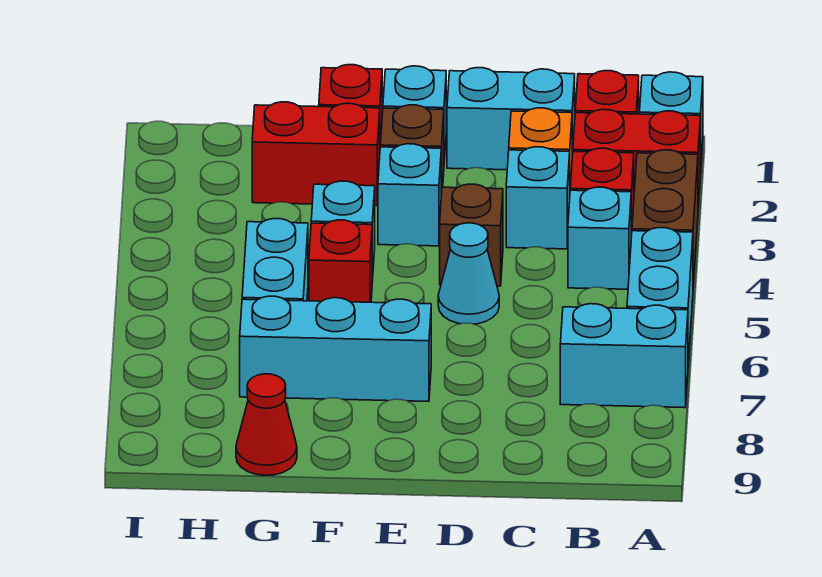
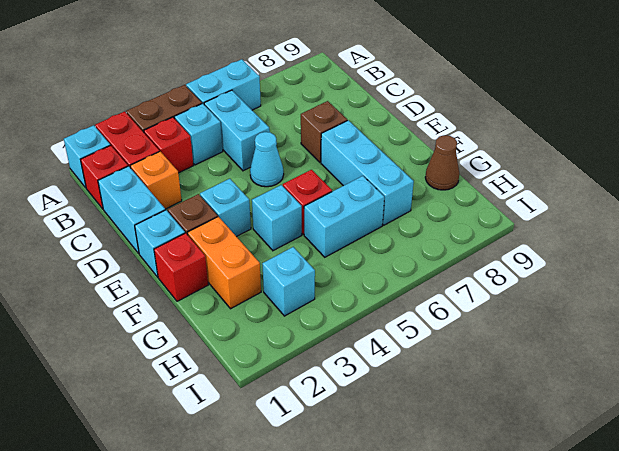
cyan 1x2 brick [560,304,688,408] -> cyan 1x2 brick moved to [204,90,270,171]
cyan 1x1 brick [506,147,570,249] -> cyan 1x1 brick moved to [262,247,315,316]
brown 1x1 brick [440,184,503,286] -> brown 1x1 brick moved to [301,101,347,162]
red 1x2 brick [252,102,380,206] -> orange 1x2 brick [187,217,261,309]
red 1x1 cone [236,374,297,475] -> brown 1x1 cone [425,135,459,190]

